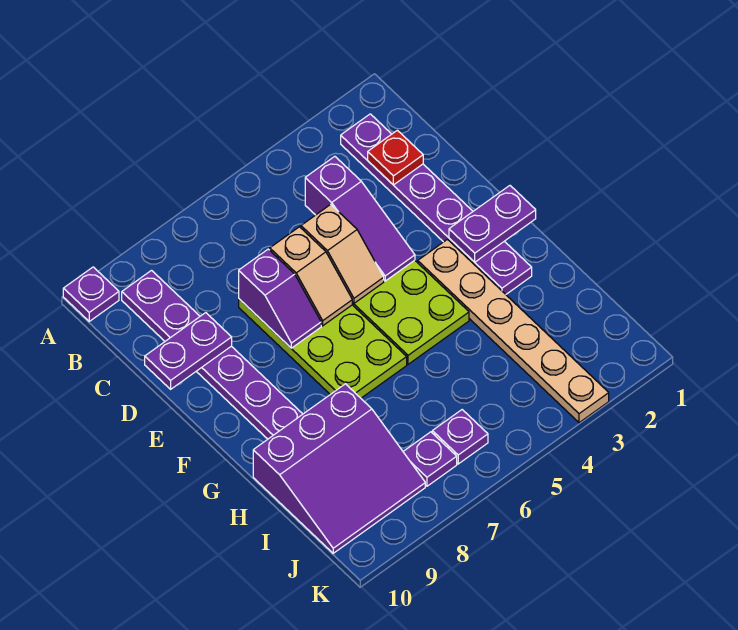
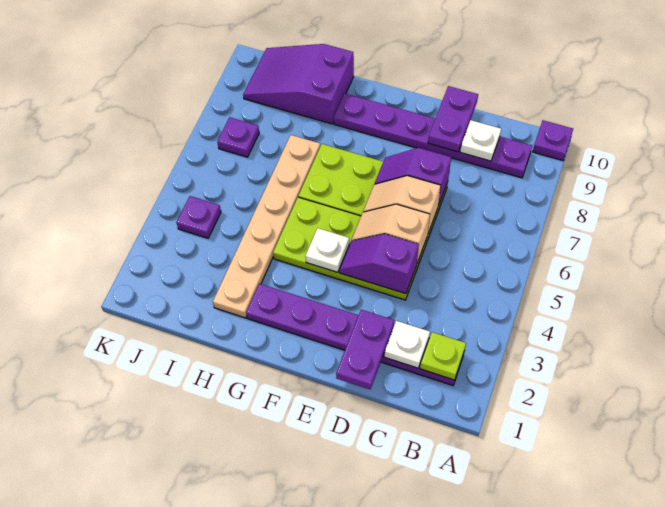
none -> lime 1x1 plate [420,332,466,380]
red 1x1 plate [368,130,423,185] -> white 1x1 plate [384,321,430,368]
purple 1x3 slope [305,156,415,281] -> purple 1x2 slope [339,234,419,294]
none -> white 1x1 plate [460,120,501,161]
purple 1x2 plate [449,186,536,262] -> purple 1x2 plate moved to [336,310,394,389]
tan 1x6 plate [418,239,609,423] -> tan 1x6 plate turned to [213,135,320,318]
none -> white 1x1 plate [305,228,349,272]
purple 3x3 slope [253,384,425,553] -> purple 2x3 slope [243,44,354,124]
purple 1x1 plate [432,410,488,464] -> purple 1x1 plate moved to [176,196,221,238]

